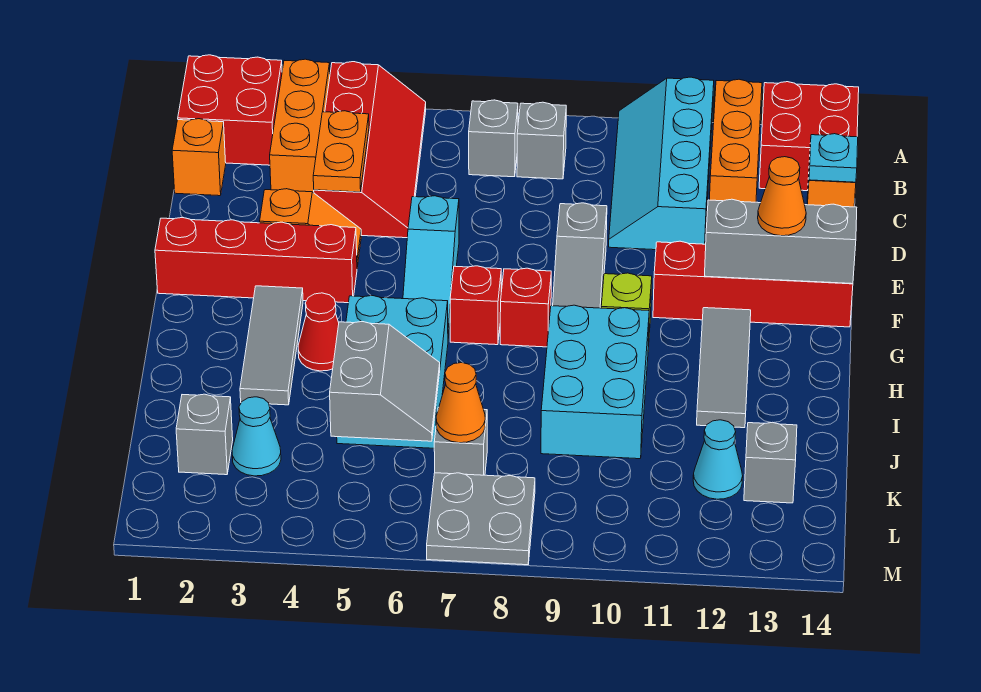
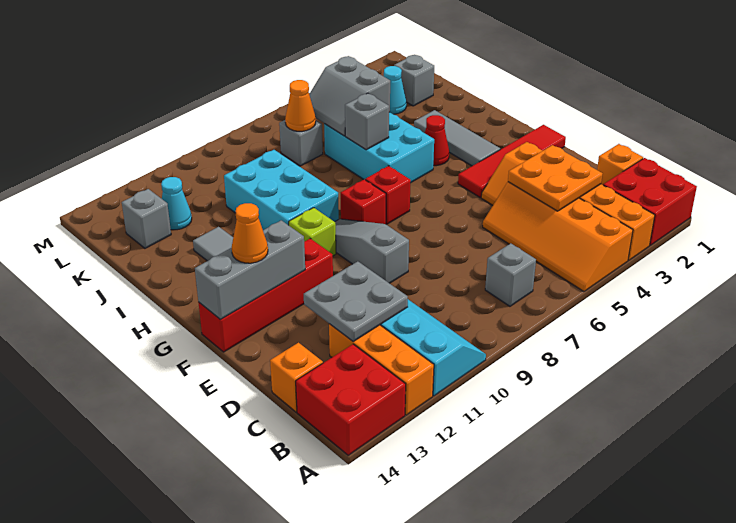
red 2x4 slope [314,62,426,238] -> orange 2x4 slope [483,182,633,291]
grey 1x1 brick [517,102,566,179] -> grey 1x1 brick moved to [345,93,389,150]
orange 1x2 plate [313,111,369,192] -> orange 2x2 plate [508,145,602,211]
cyan 1x1 plate [809,134,858,182] -> none
cyan 1x3 slope [403,196,459,339] -> none
red 1x4 brick [155,217,357,303] -> red 1x4 tile [458,125,566,197]
grey 2x2 plate [427,473,535,565] -> grey 2x2 plate moved to [304,261,408,341]

